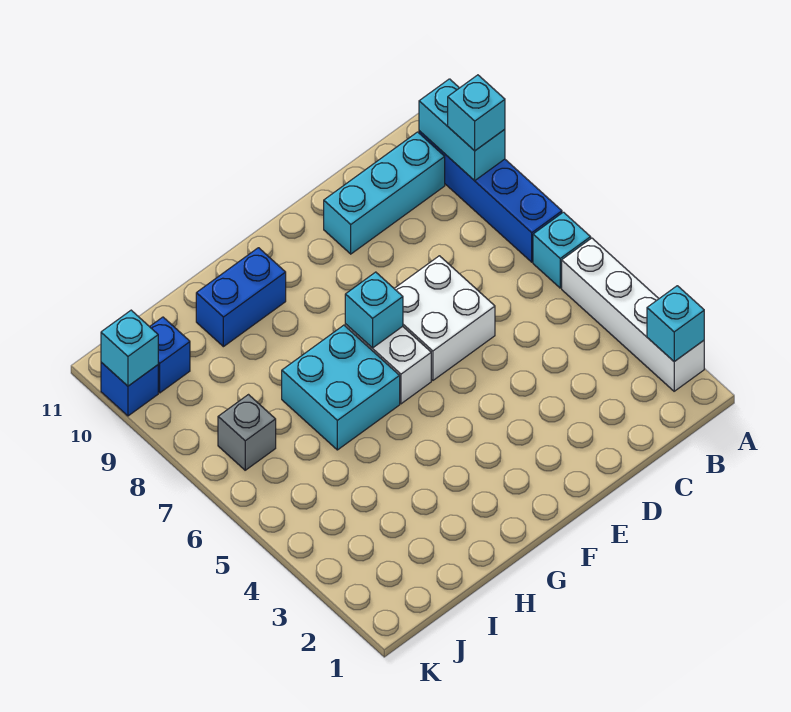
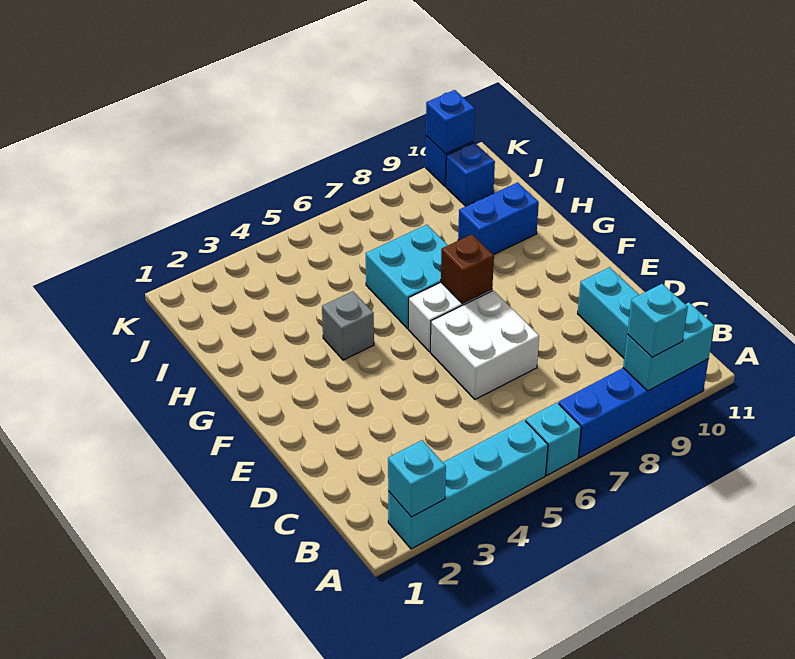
white 1x4 brick [562,238,704,391] -> cyan 1x4 brick [388,420,548,549]
cyan 1x1 brick [345,272,403,348] -> brown 1x1 brick [441,234,494,304]
blue 1x2 brick [196,248,286,347] -> blue 1x2 brick turned to [458,182,539,255]
grey 1x1 brick [218,395,276,470] -> grey 1x1 brick moved to [322,291,374,360]
cyan 1x1 brick [101,310,158,386] -> blue 1x1 brick [426,90,475,154]

